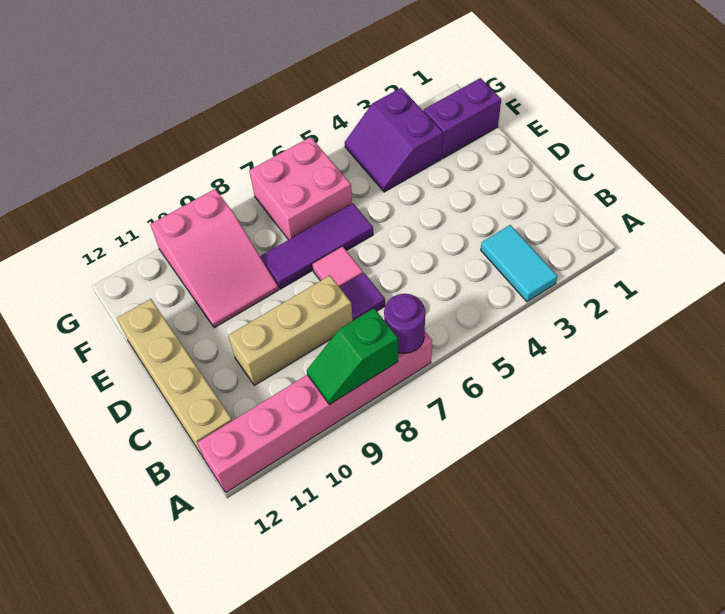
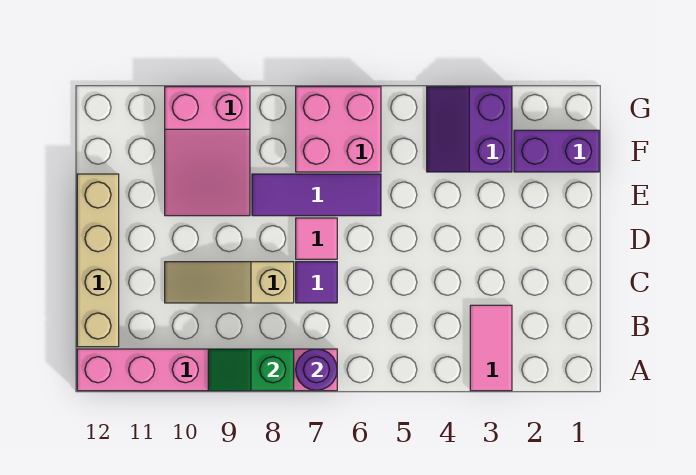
cyan 1x2 tile [481,225,558,302] -> pink 1x2 tile [470,305,512,391]
tan 1x3 brick [228,276,353,385] -> tan 1x3 slope [165,262,294,303]

